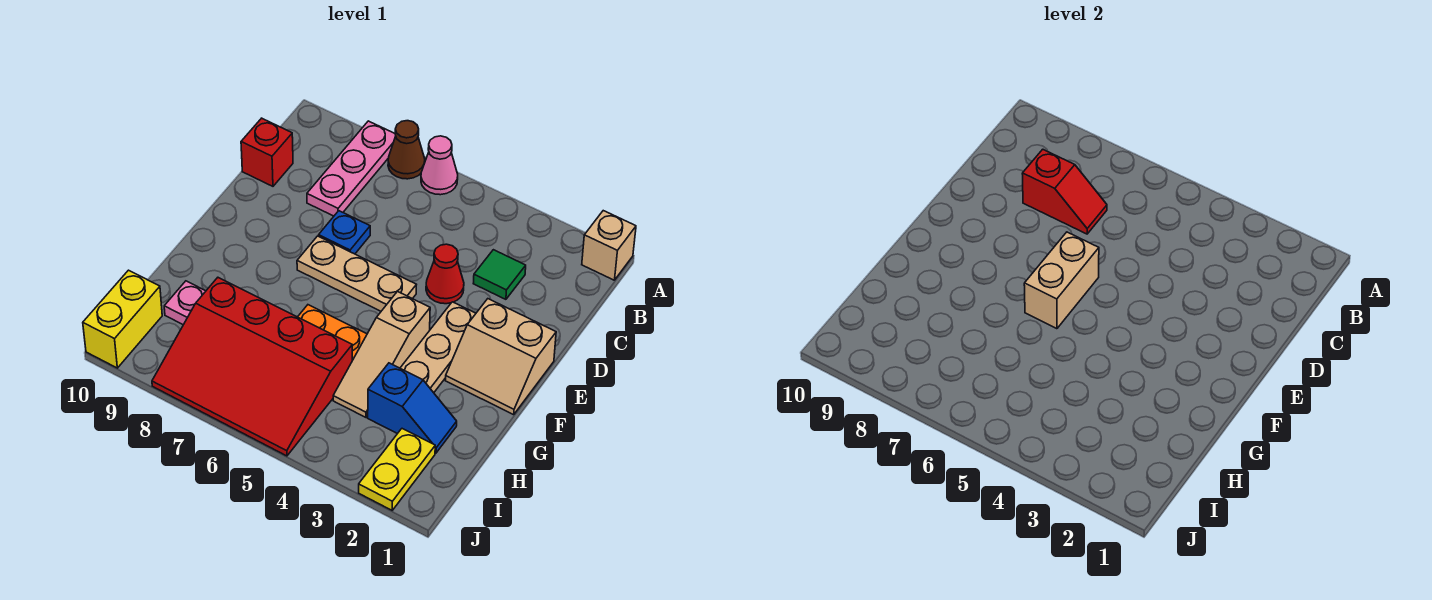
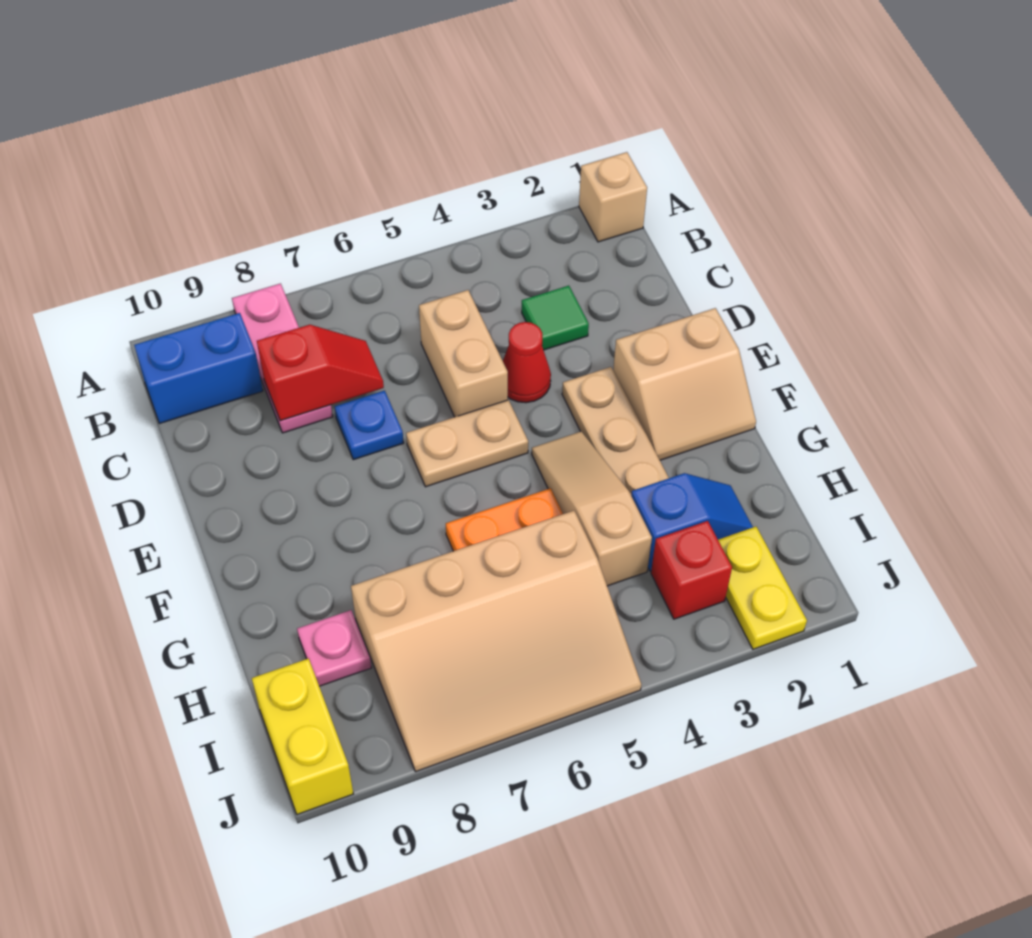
pink 1x1 cone [421,136,458,195] -> none
brown 1x1 cone [388,121,425,179] -> none
none -> blue 1x2 brick [134,313,263,424]
red 1x1 brick [241,118,293,186] -> red 1x1 brick moved to [651,521,732,619]
tan 1x3 plate [297,236,416,311] -> tan 1x2 plate [406,400,528,487]
tan 1x2 brick [1024,232,1099,329] -> tan 1x2 brick moved to [419,290,508,417]
tan 1x3 slope [333,292,430,417] -> tan 1x3 slope turned to [532,431,652,586]
red 3x4 slope [152,278,352,456] -> tan 3x4 slope [351,511,641,772]

